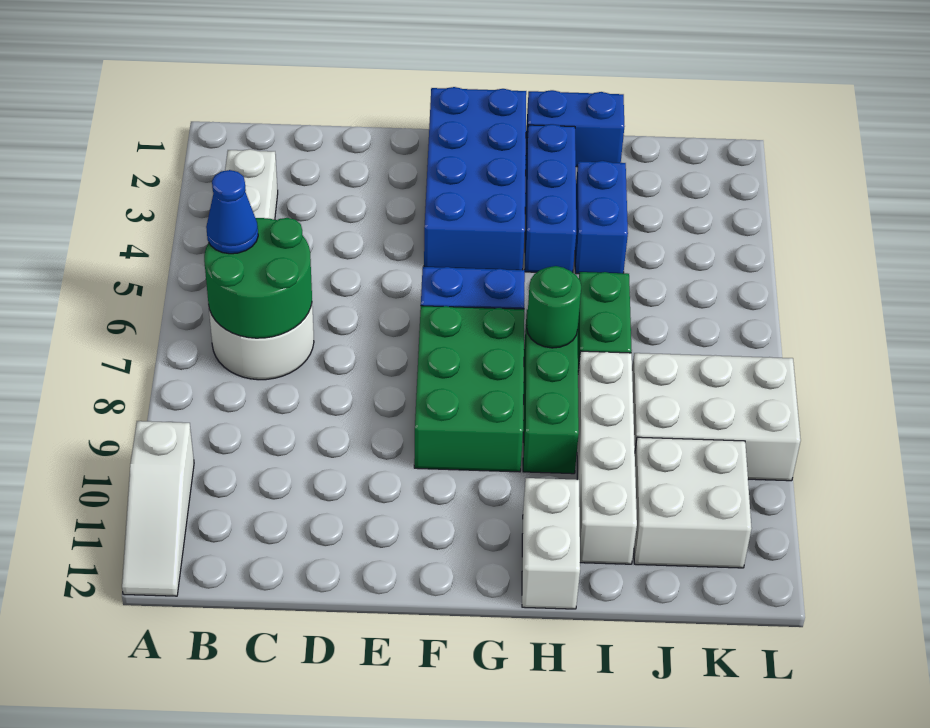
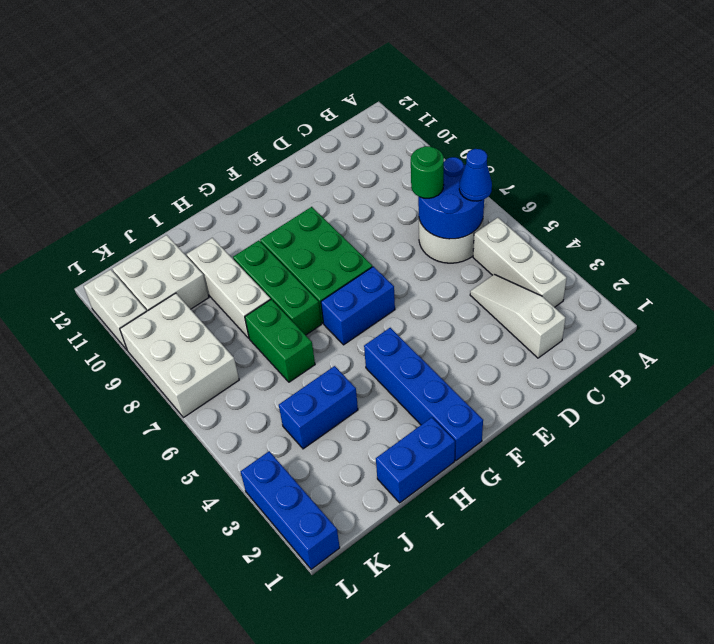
white 1x3 slope [122,421,194,596] -> white 1x3 slope moved to [470,274,565,358]
green 2x2 round brick [204,218,312,338] -> blue 2x2 round brick [418,157,484,239]
blue 2x4 brick [424,87,526,270] -> blue 1x4 brick [364,328,483,461]
blue 1x3 brick [525,124,576,272] -> blue 1x3 brick moved to [240,451,340,569]
green 1x1 round brick [527,266,581,348] -> green 1x1 round brick moved to [411,146,444,198]
white 1x2 brick [522,478,580,609] -> white 1x2 brick moved to [84,269,147,350]
blue 1x2 brick [575,161,628,274] -> blue 1x2 brick turned to [279,366,358,449]
white 1x4 brick [577,351,637,564] -> white 1x3 brick [187,238,271,338]
white 2x3 brick [632,353,801,481] -> white 2x3 brick turned to [120,293,239,418]

